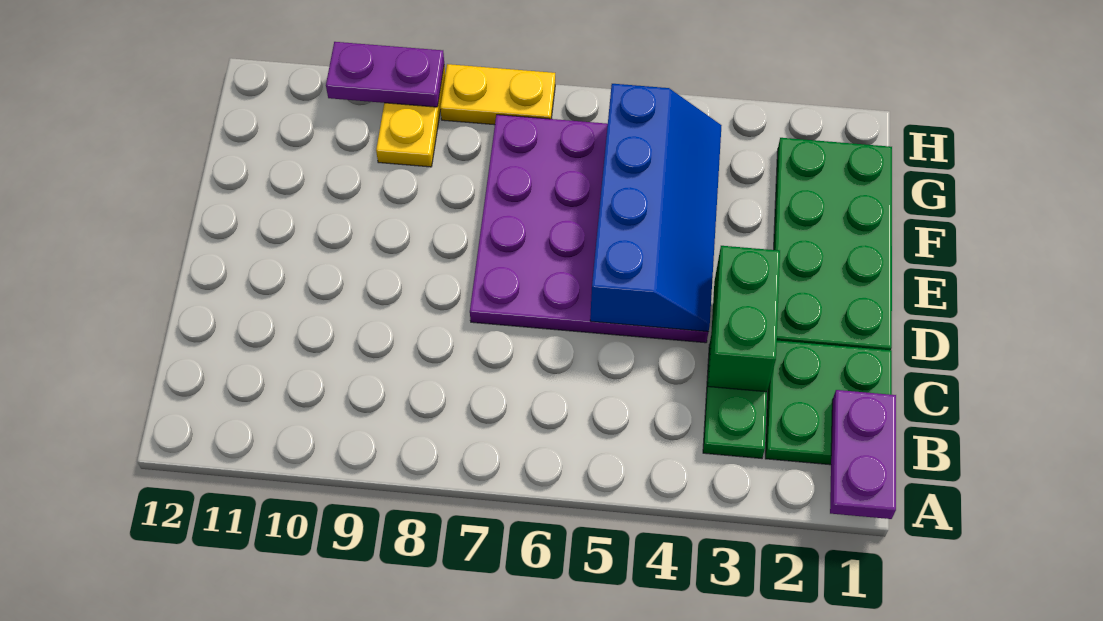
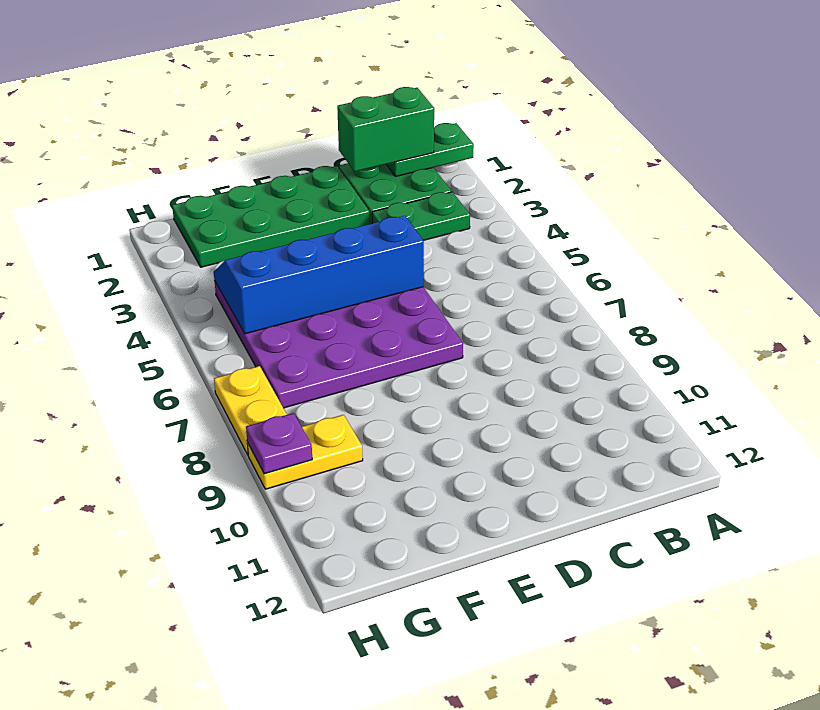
purple 1x2 plate [830,390,896,519] -> green 1x2 plate [386,123,474,177]
green 1x2 brick [708,246,780,392] -> green 1x2 brick moved to [337,87,434,172]
purple 1x2 plate [326,42,444,107] -> purple 1x1 plate [246,413,312,474]

